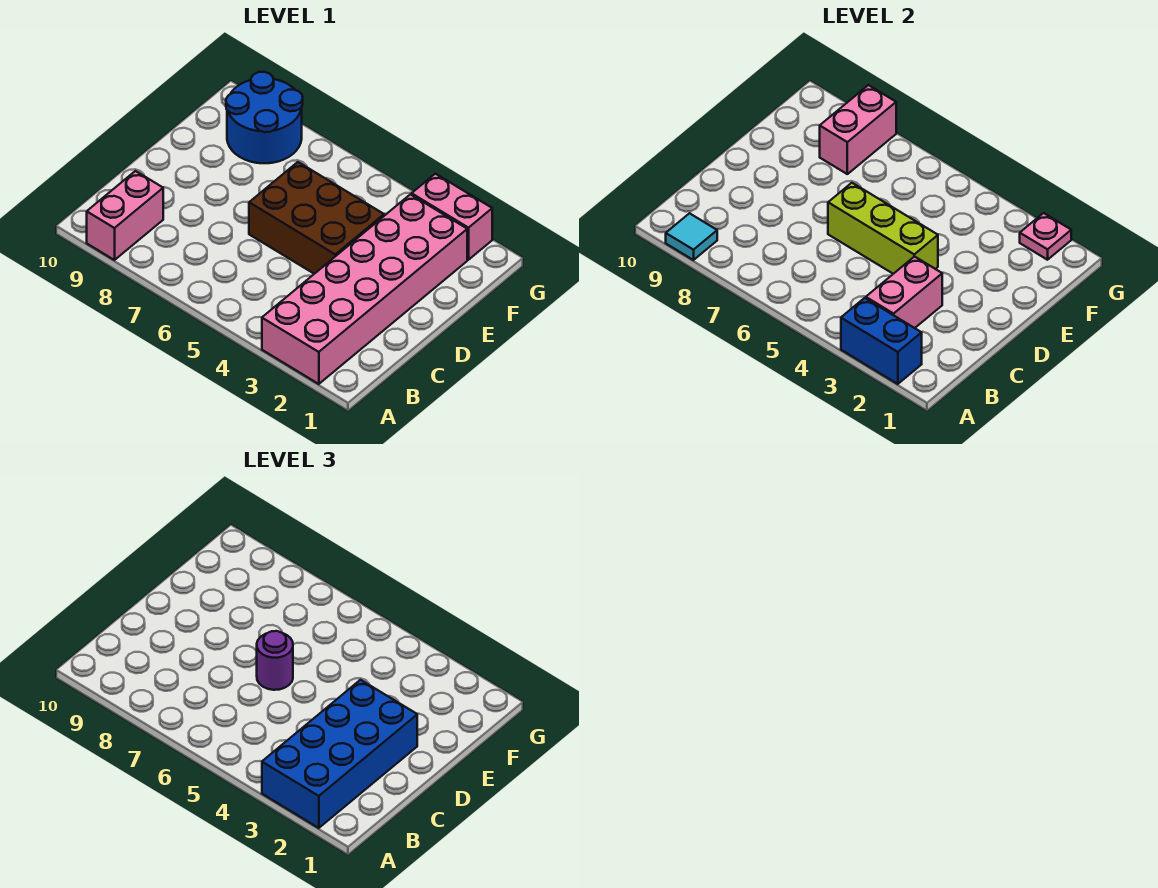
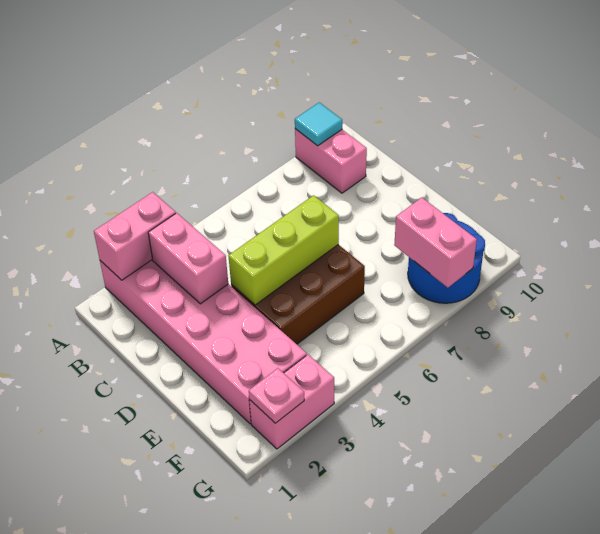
blue 1x2 brick [841,298,922,384] -> pink 1x2 brick [94,192,176,280]
blue 2x4 brick [262,680,417,828] -> none
purple 1x1 round brick [257,631,293,690] -> none

